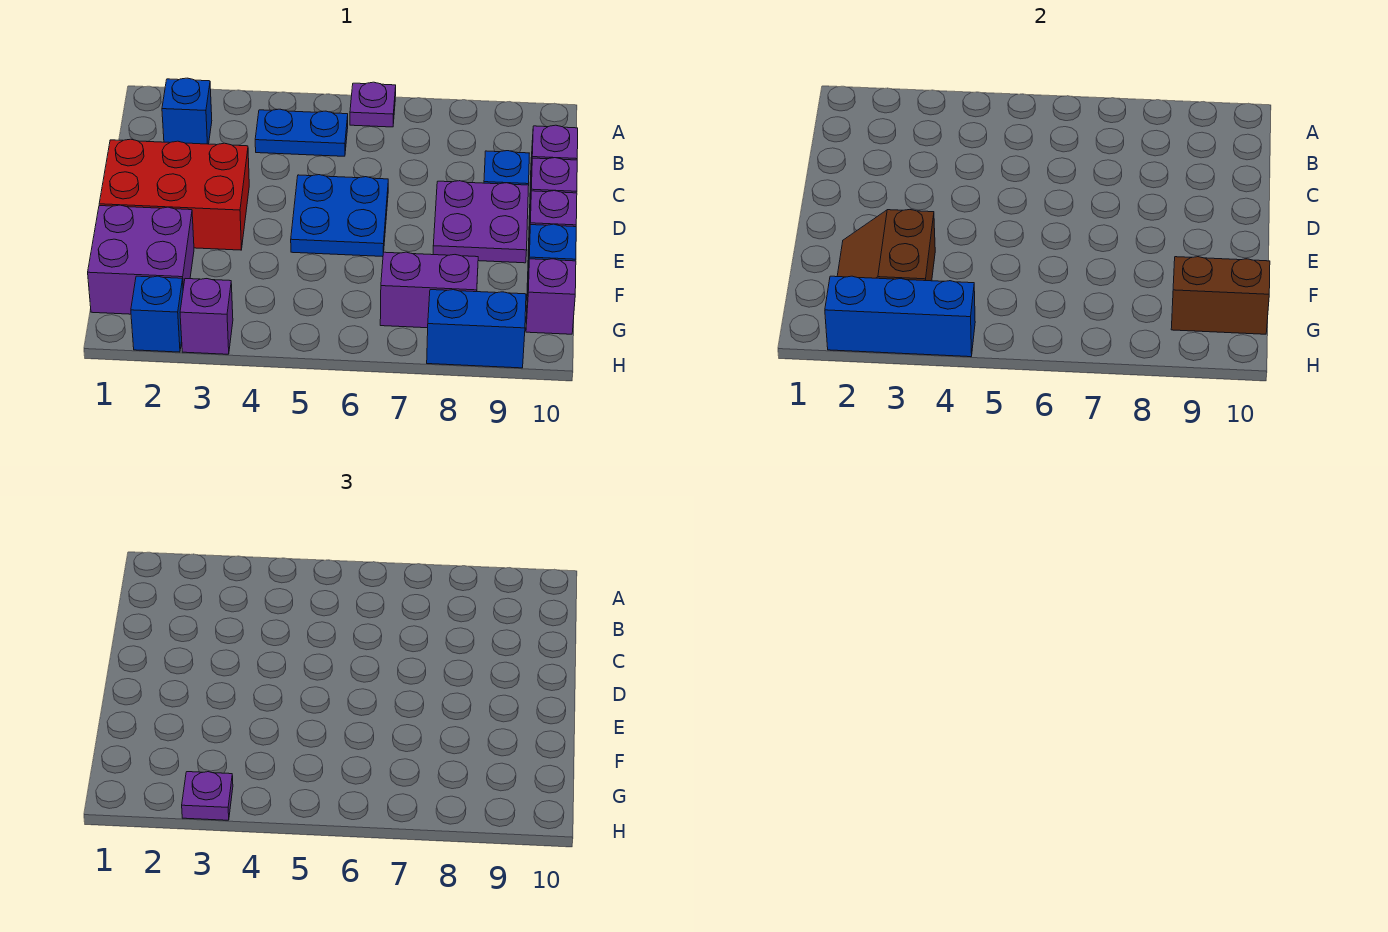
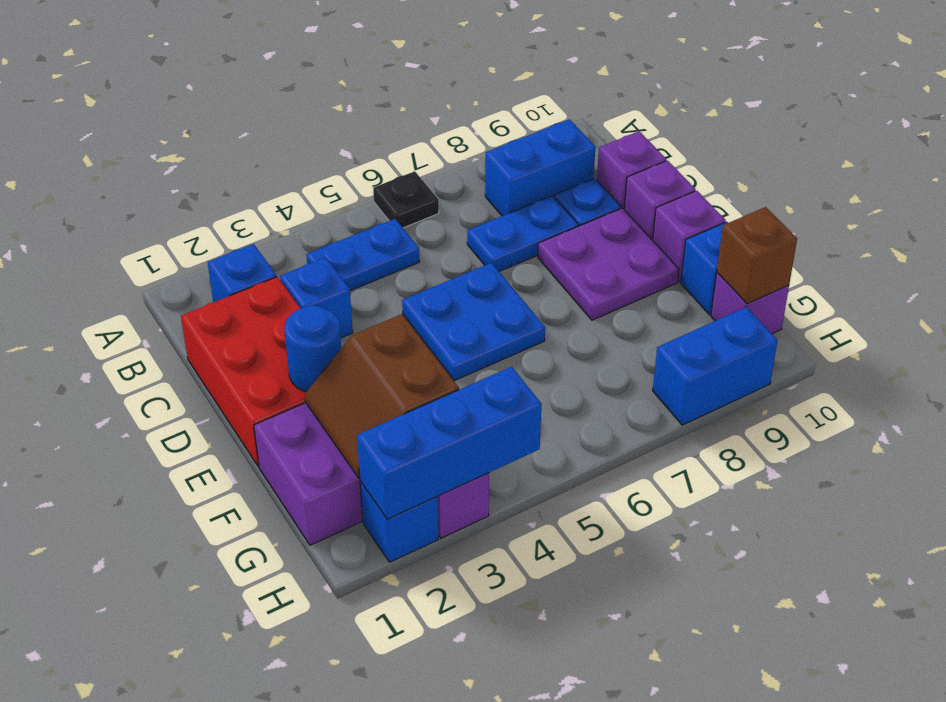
purple 1x1 plate [350,82,396,127] -> black 1x1 plate [373,171,439,228]
none -> blue 1x2 brick [485,119,595,216]
none -> blue 1x1 brick [280,257,353,338]
none -> blue 1x2 plate [467,196,578,271]
red 2x3 brick [99,139,249,250] -> red 2x3 brick turned to [181,277,306,467]
none -> blue 1x1 round brick [284,305,341,392]
purple 1x2 brick [380,252,478,328] -> none
brown 1x2 brick [1171,257,1270,334] -> brown 1x1 brick [717,207,797,304]
purple 1x1 plate [182,772,233,820] -> none

